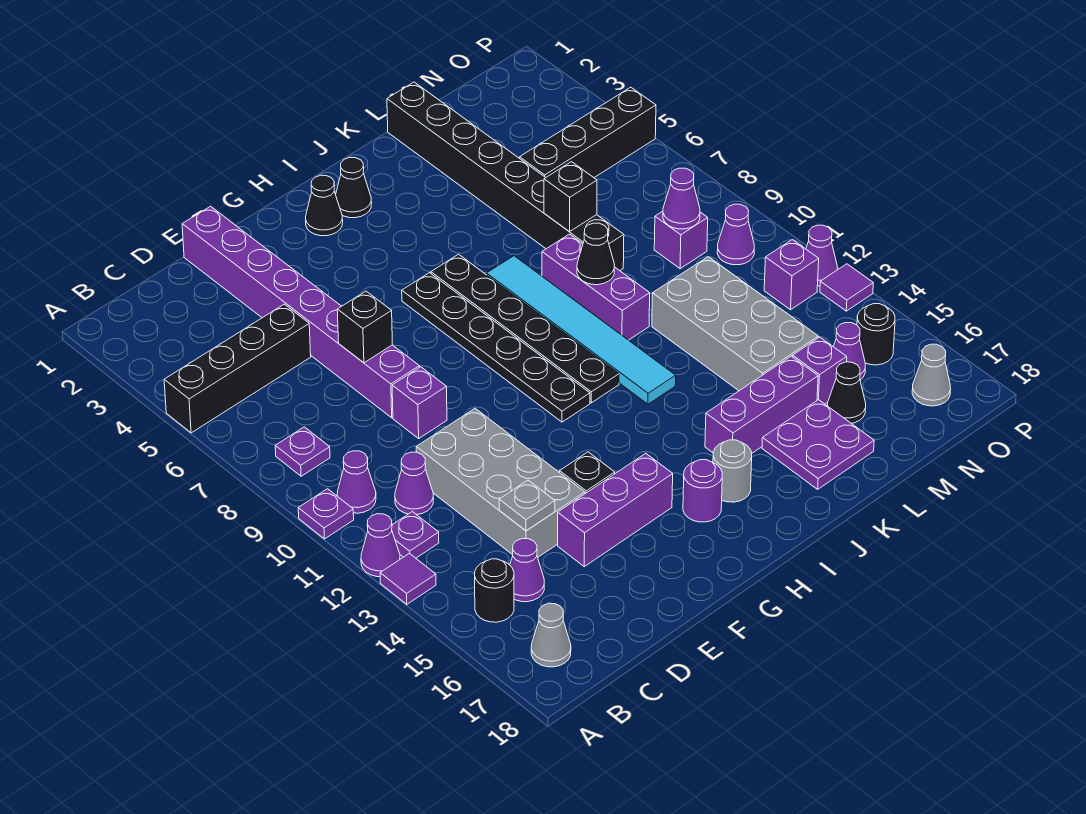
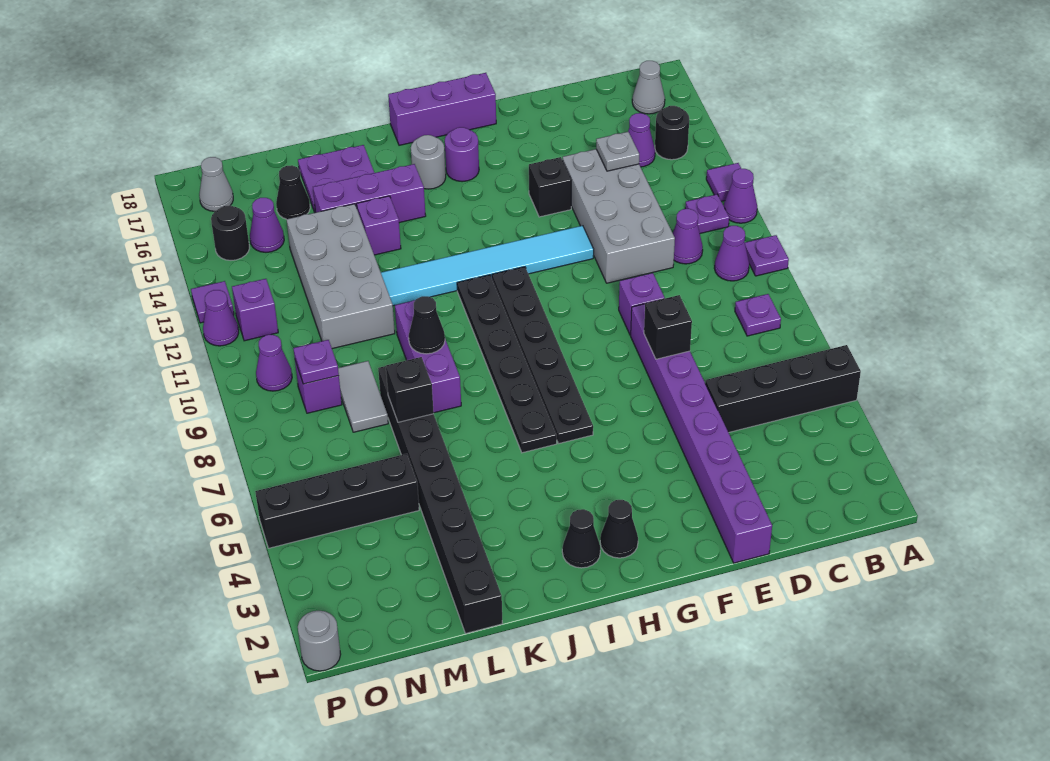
purple 1x3 brick [558,453,673,566] -> purple 1x3 brick moved to [388,73,496,145]
cyan 1x6 tile [487,256,676,404] -> cyan 1x6 tile turned to [381,226,594,306]
none -> grey 1x2 tile [338,361,388,432]
purple 1x1 brick [793,337,847,404] -> purple 1x1 brick moved to [357,196,401,255]
purple 1x1 cone [663,168,700,229] -> purple 1x1 plate [293,340,339,384]
none -> grey 1x1 round brick [298,610,341,671]

